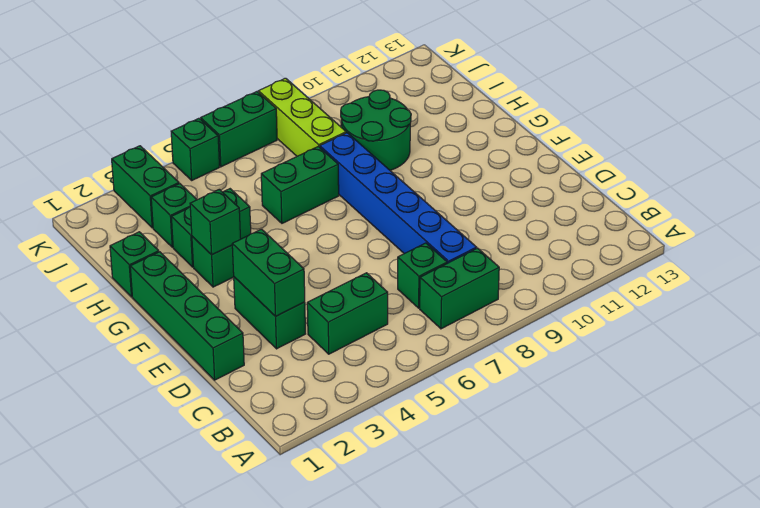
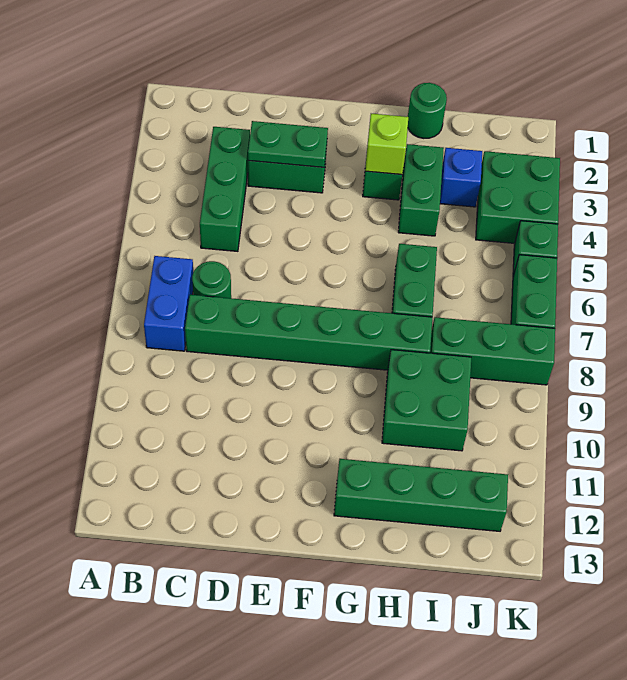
green 1x2 brick [420,248,499,329] -> blue 1x2 brick [144,256,193,351]
green 1x2 brick [307,273,388,354] -> green 1x3 brick [200,127,250,251]
green 1x1 brick [398,243,447,308] -> green 1x1 round brick [192,261,231,298]
blue 1x6 brick [320,133,477,263] -> green 1x6 brick [185,295,432,370]
green 1x4 brick [130,252,244,380] -> green 1x4 brick moved to [334,459,508,531]
green 1x2 brick [232,229,305,316] -> green 1x2 plate [248,121,328,167]
green 1x1 brick [190,189,241,255] -> lime 1x1 brick [365,114,408,175]
green 1x1 brick [110,232,159,297] -> green 1x1 round brick [408,83,447,138]
green 2x2 round brick [341,90,411,170] -> green 2x2 brick [382,350,471,451]
green 1x1 brick [151,184,197,247] -> blue 1x1 brick [440,148,482,207]
lime 1x3 brick [258,78,346,156] -> green 1x3 brick [430,317,555,385]
green 1x2 brick [112,146,179,228] -> green 2x2 brick [476,151,560,243]

